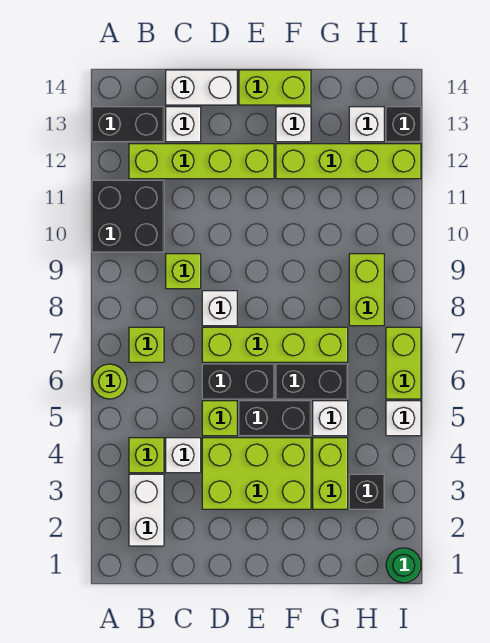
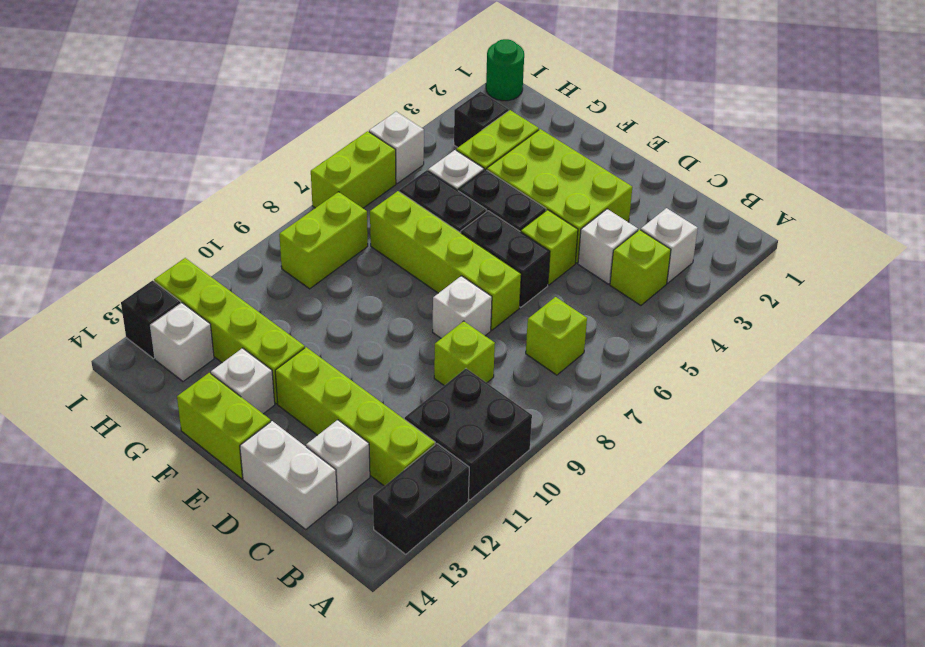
lime 1x1 round brick [92,364,127,399] -> none
black 1x2 brick [92,107,164,142] -> black 1x2 brick turned to [373,443,469,554]
white 1x2 brick [129,474,164,546] -> white 1x1 brick [641,208,698,283]

